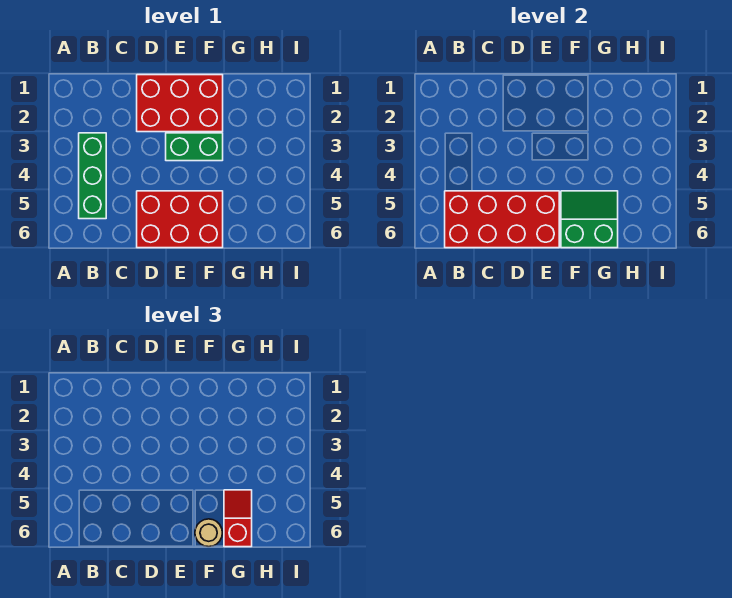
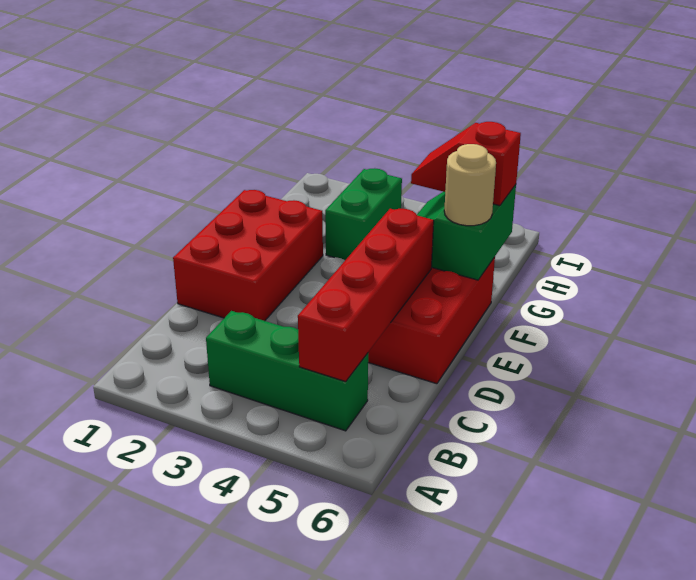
red 2x4 brick [445,191,559,248] -> red 1x4 brick [298,209,434,382]
green 1x2 brick [166,133,223,161] -> green 1x2 brick moved to [325,168,402,260]

